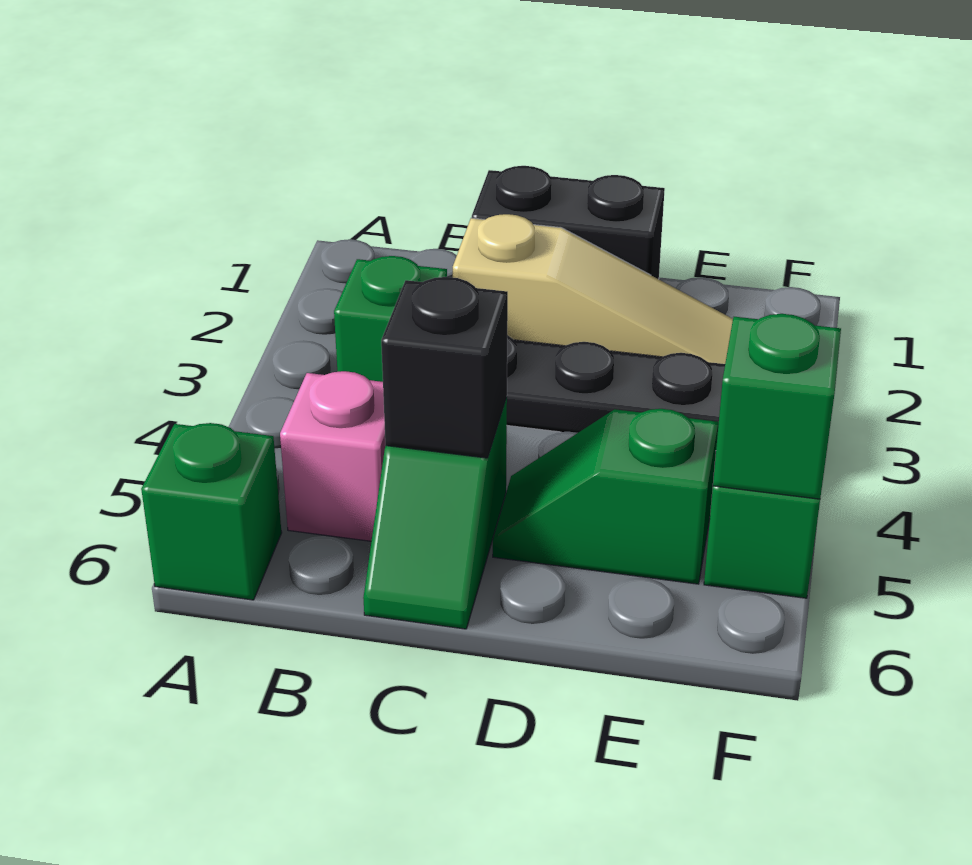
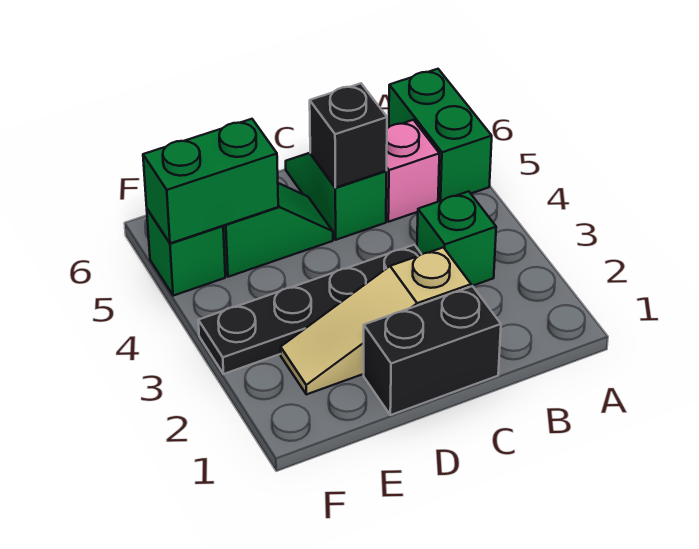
green 1x1 brick [141,423,282,600] -> green 1x2 brick [389,69,492,201]
green 1x1 brick [713,314,841,499] -> green 1x2 brick [143,119,278,243]

